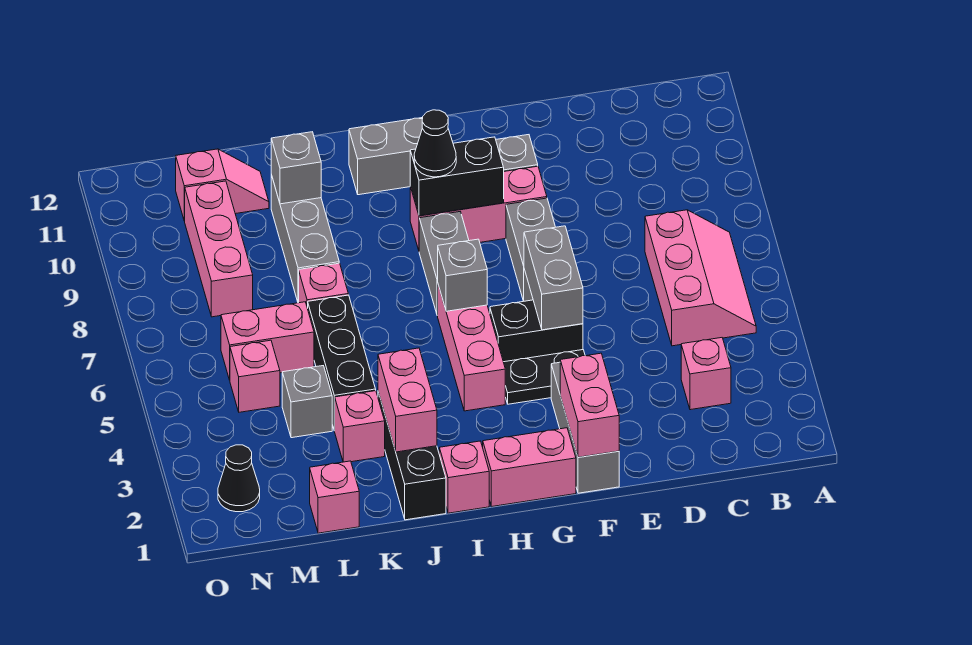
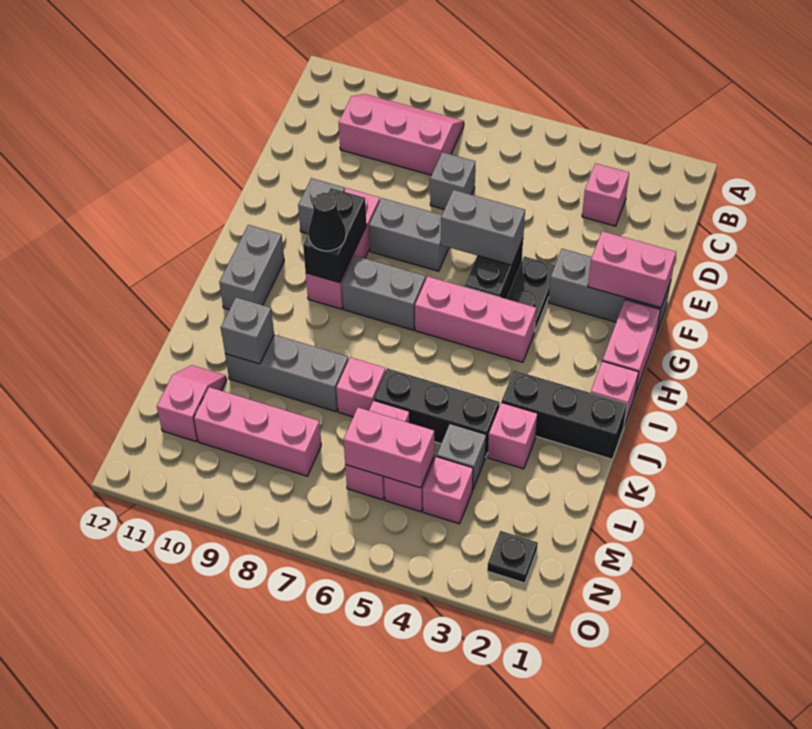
pink 2x3 slope [645,210,756,346] -> pink 2x3 slope moved to [339,94,464,175]
grey 1x1 brick [438,239,487,311] -> grey 1x1 brick moved to [430,152,475,209]
pink 1x2 brick [378,348,437,452] -> pink 1x2 brick moved to [343,407,434,488]
pink 1x1 brick [310,461,359,533] -> pink 1x1 brick moved to [423,457,473,524]
black 1x1 cone [218,445,260,512] -> black 1x1 plate [487,531,538,583]

